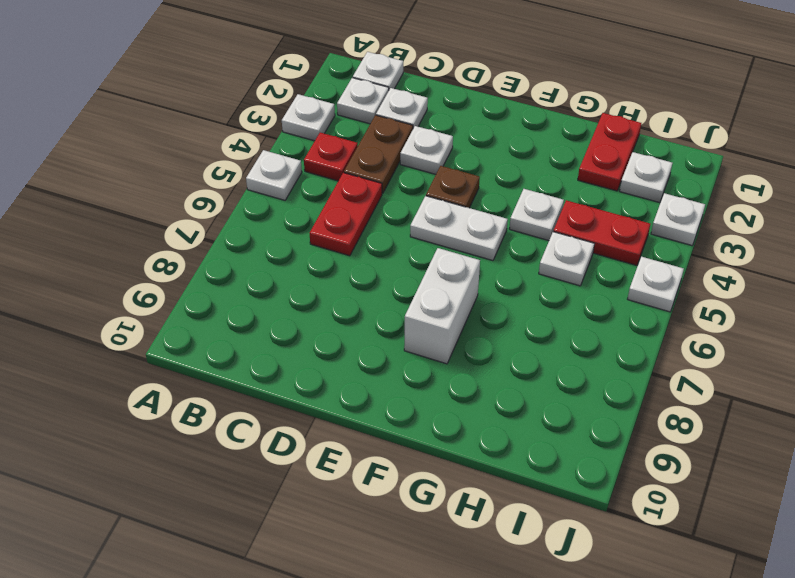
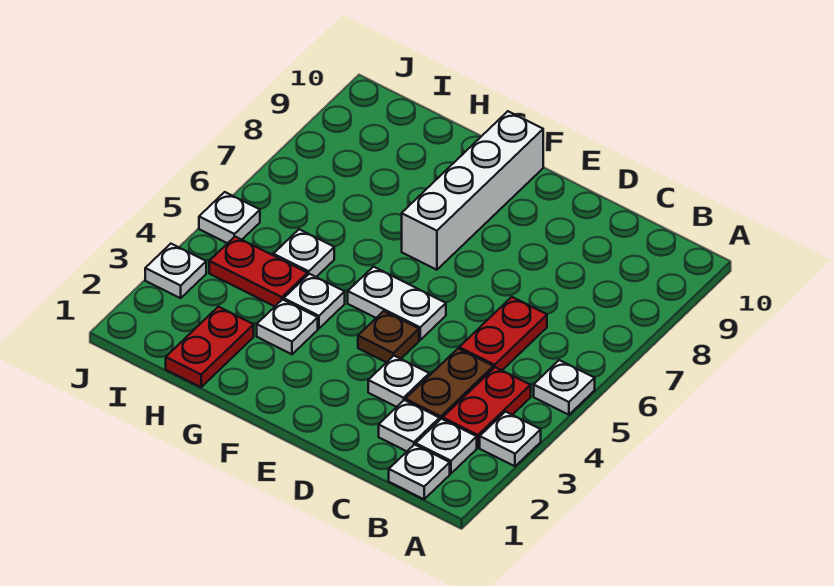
red 1x1 plate [304,133,358,181] -> red 1x2 plate [443,367,531,448]
white 1x2 brick [404,248,480,364] -> white 1x4 brick [402,111,543,270]
white 1x1 plate [620,152,672,203] -> white 1x1 plate moved to [257,300,318,354]

